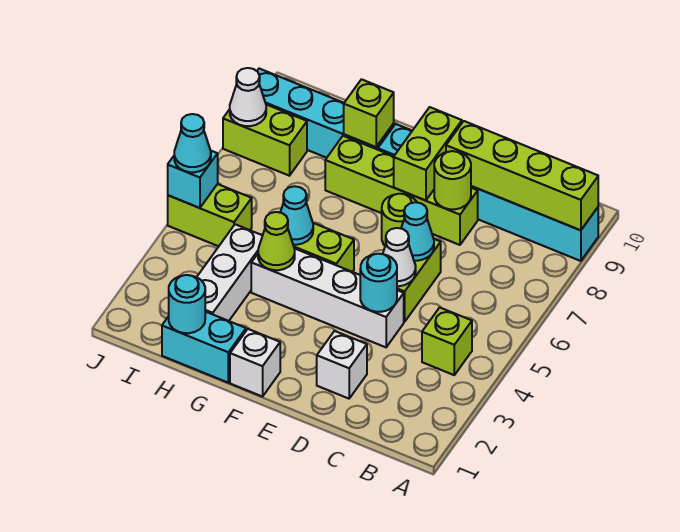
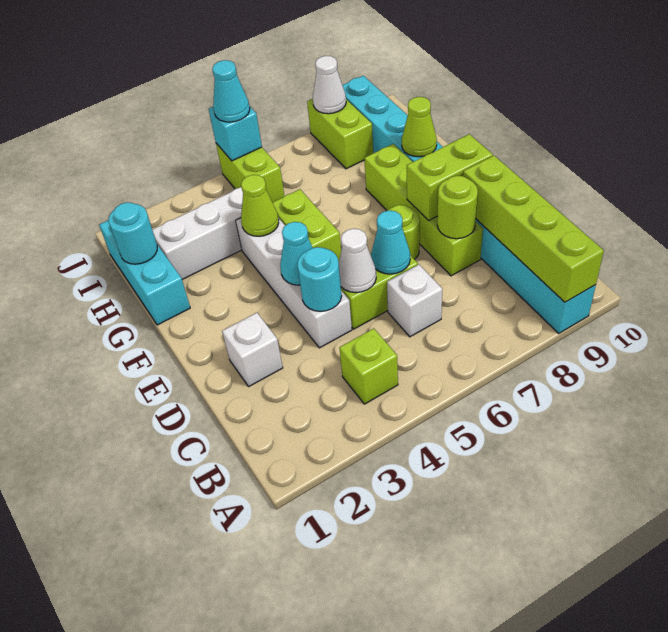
white 1x1 brick [230,329,280,397] -> white 1x1 brick moved to [387,265,442,337]
cyan 1x2 brick [162,312,246,383] -> cyan 1x3 brick [99,220,190,325]
cyan 1x1 cone [280,186,313,245] -> cyan 1x1 cone moved to [280,222,313,285]
lime 1x1 brick [344,79,394,147] -> lime 1x1 cone [402,97,437,157]

